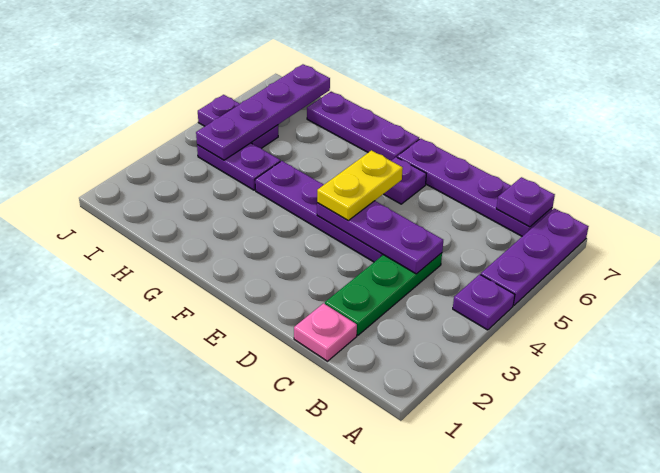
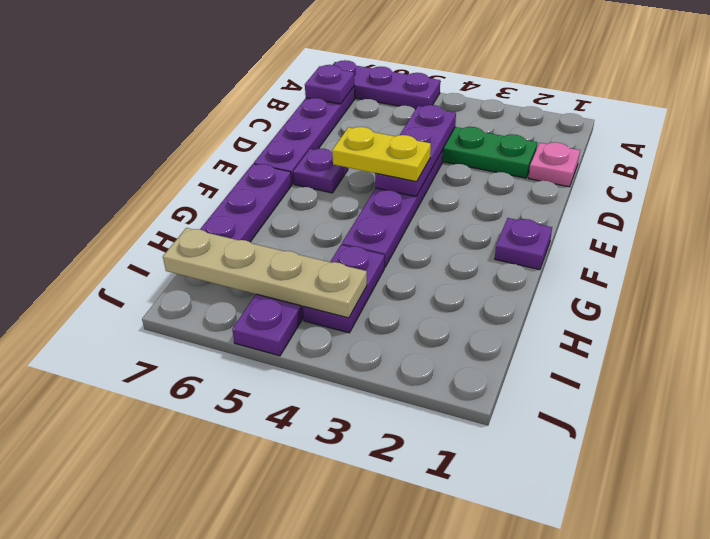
purple 1x1 plate [453,274,515,330] -> purple 1x1 plate moved to [495,218,552,270]
purple 1x4 plate [196,64,330,160] -> tan 1x4 plate [163,228,367,318]

